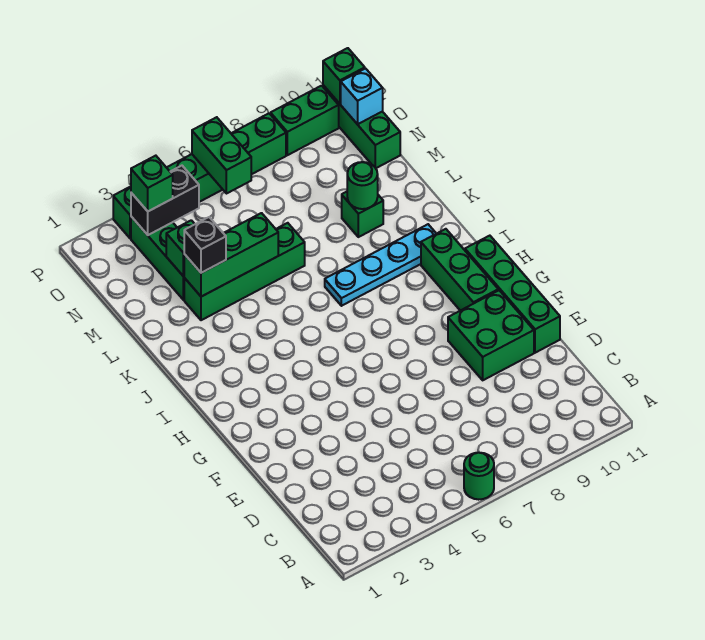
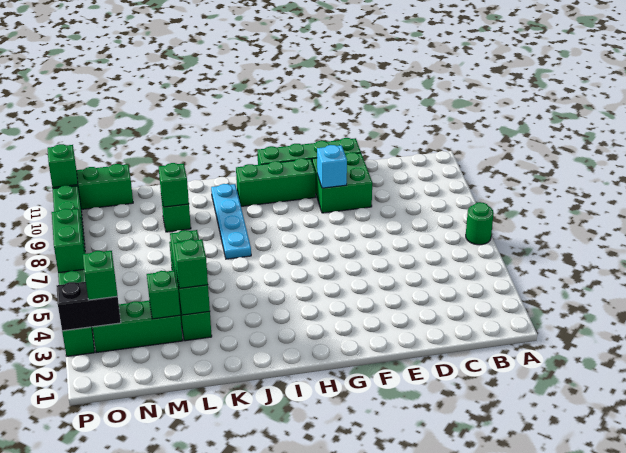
black 1x1 brick [184,217,226,273] -> green 1x1 brick [174,239,208,288]
green 1x1 round brick [347,162,378,209] -> green 1x1 brick [159,163,189,207]
black 1x2 brick [131,166,199,235] -> black 1x2 brick turned to [57,282,121,331]
green 1x2 brick [192,117,251,194] -> green 1x2 brick turned to [52,209,84,273]
cyan 1x1 brick [341,69,383,124] -> cyan 1x1 brick moved to [317,145,347,188]

